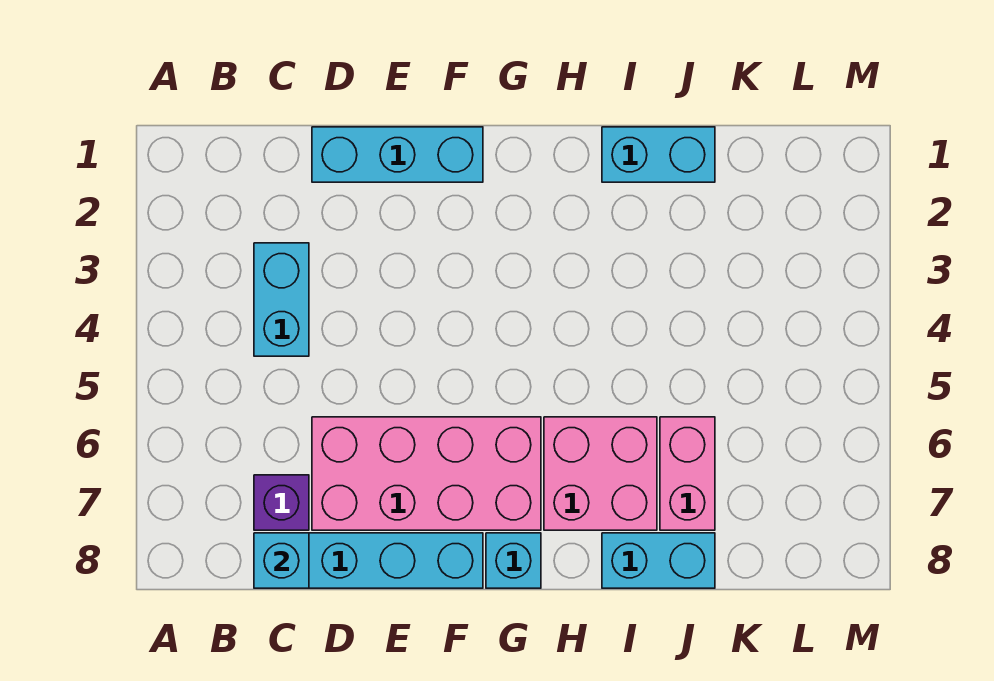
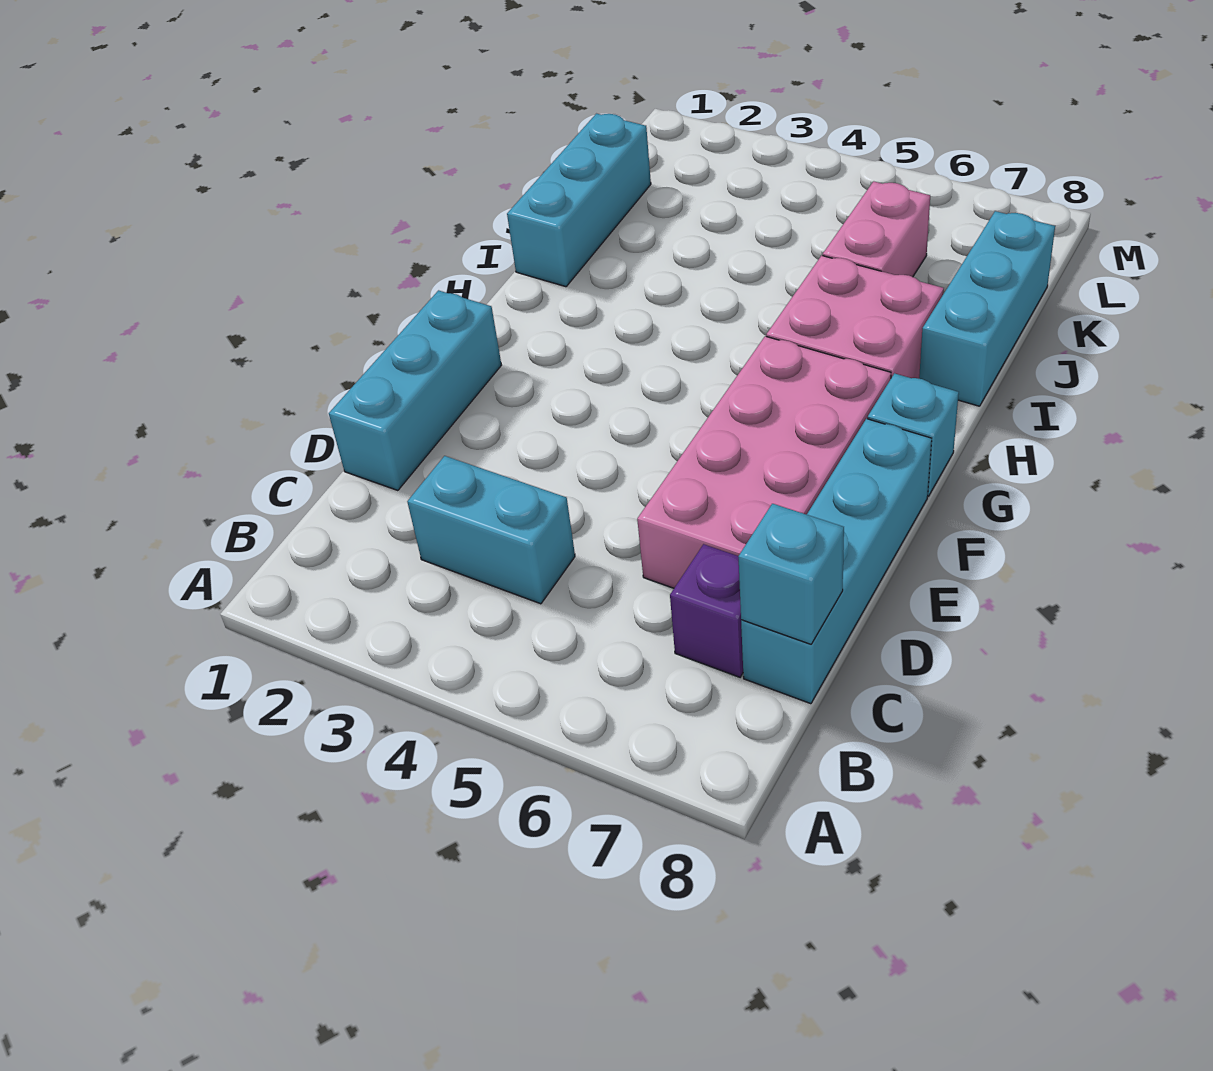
cyan 1x2 brick [602,127,715,182] -> cyan 1x3 brick [507,114,651,287]
cyan 1x2 brick [602,533,715,588] -> cyan 1x3 brick [919,211,1055,406]
pink 1x2 brick [660,417,715,530] -> pink 1x2 brick turned to [823,181,930,277]

